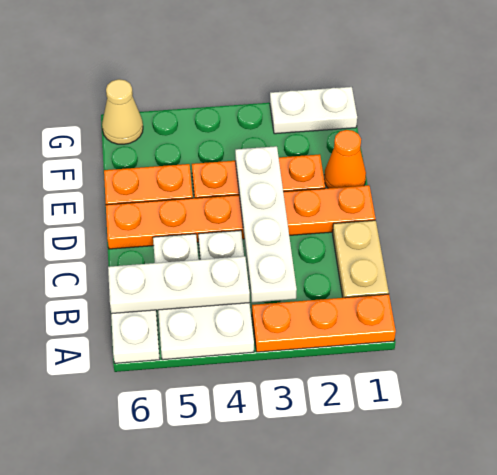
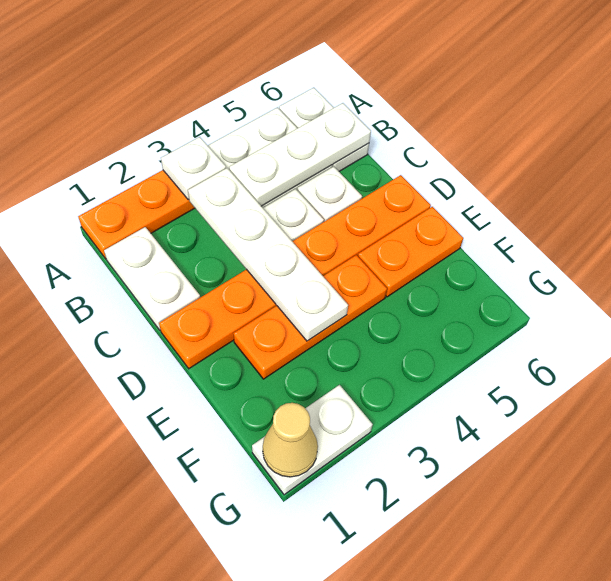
none -> white 1x1 plate [161,137,226,200]
tan 1x2 plate [333,220,389,298] -> white 1x2 plate [104,227,200,330]
orange 1x1 cone [324,130,366,188] -> none
tan 1x1 cone [102,79,143,144] -> tan 1x1 cone moved to [263,403,318,477]

